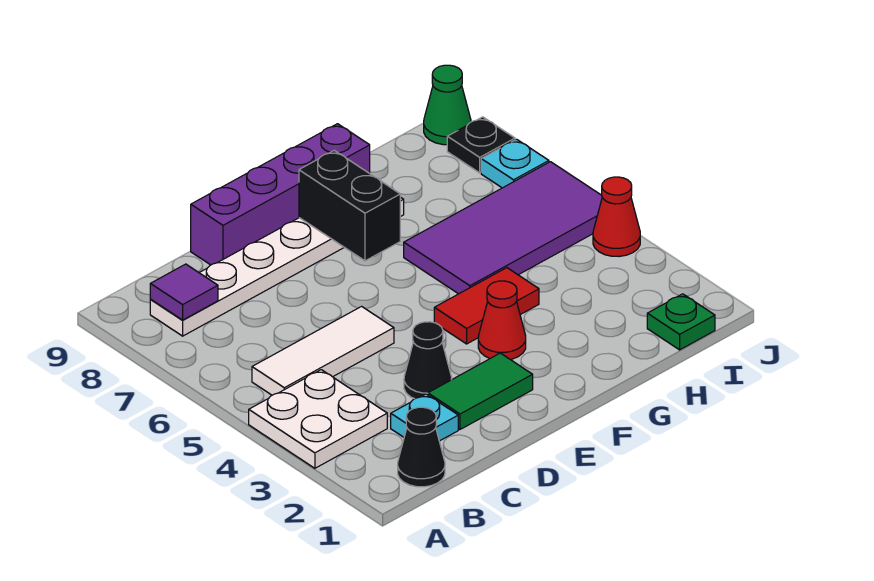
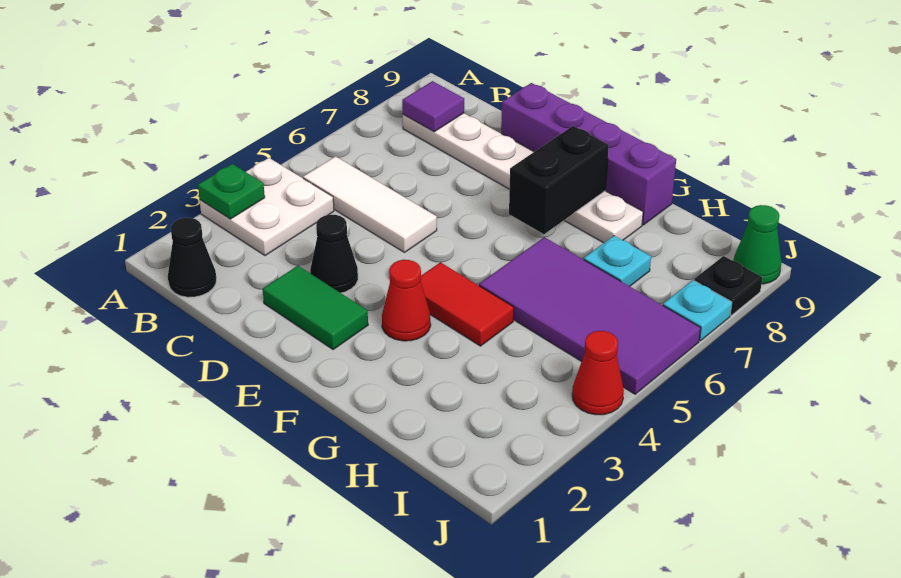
cyan 1x1 plate [391,394,458,441] -> cyan 1x1 plate moved to [584,236,651,286]
green 1x1 plate [647,294,715,350] -> green 1x1 plate moved to [198,164,265,219]

